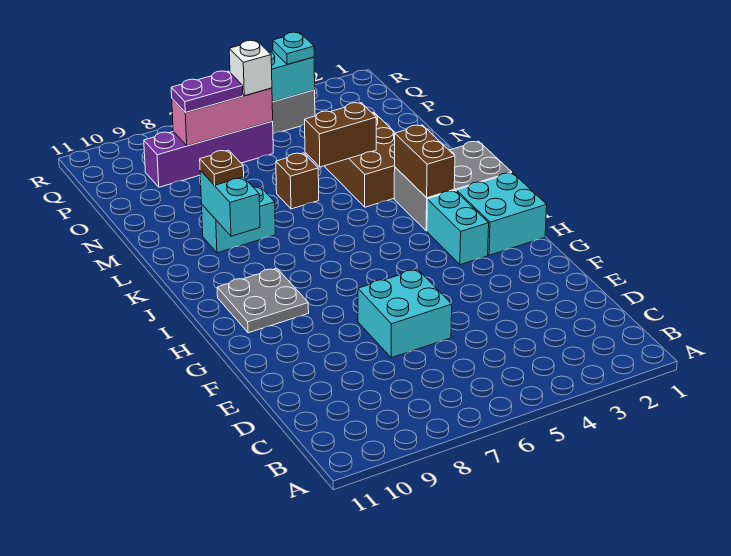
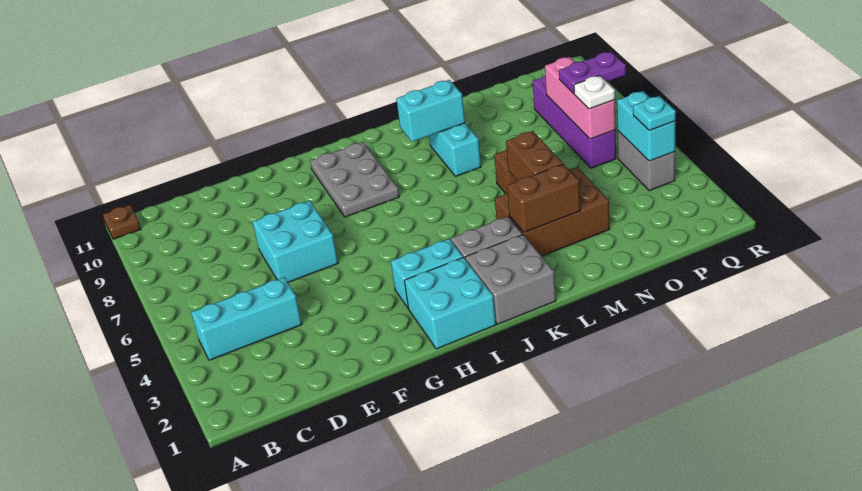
none -> cyan 1x3 brick [191,277,302,360]
grey 2x2 plate [217,268,309,333] -> grey 2x3 plate [310,142,399,217]
brown 1x2 brick [395,125,455,198] -> brown 1x2 brick moved to [507,164,580,232]
brown 1x1 plate [200,150,244,185] -> brown 1x1 plate moved to [103,205,141,239]
white 1x1 brick [229,40,272,96] -> white 1x1 plate [574,75,615,109]
purple 1x2 plate [171,71,243,113] -> purple 1x2 plate turned to [559,51,626,94]

